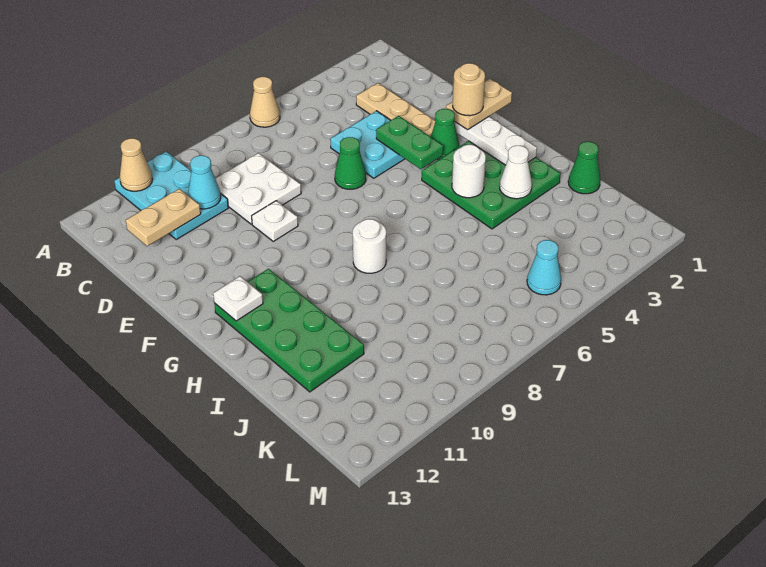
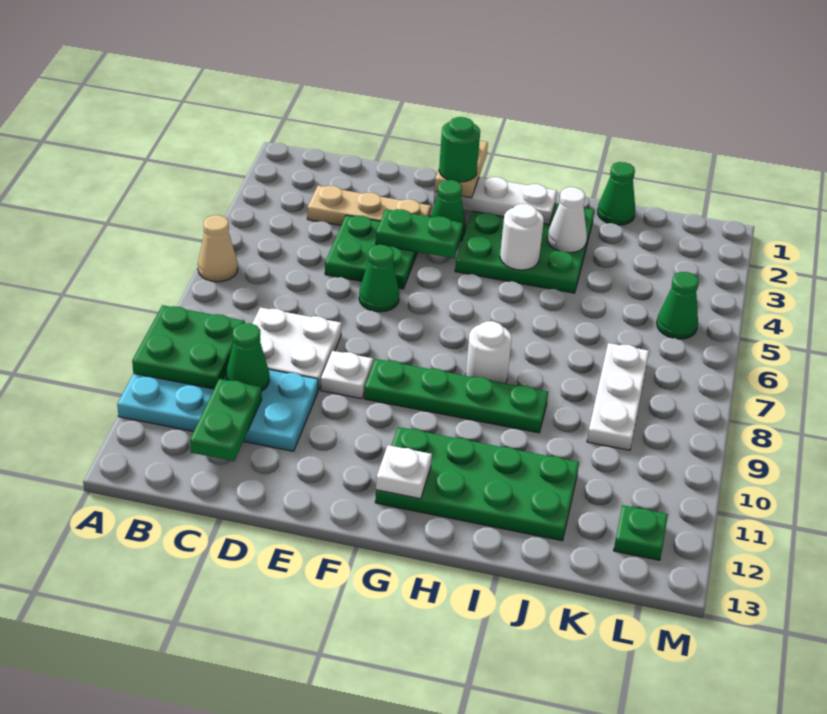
none -> green 2x2 plate [132,305,245,389]
cyan 2x3 plate [114,151,228,239] -> cyan 2x4 plate [117,370,318,451]
tan 1x1 cone [120,138,153,191] -> none
cyan 1x1 cone [188,155,221,209] -> green 1x1 cone [226,323,269,391]
tan 1x2 plate [126,189,201,246] -> green 1x2 plate [190,379,262,461]
cyan 2x2 plate [330,111,405,178] -> green 2x2 plate [325,215,417,289]
tan 1x1 round brick [453,63,485,116] -> green 1x1 round brick [439,117,480,182]
none -> green 1x4 plate [364,359,548,433]
none -> white 1x3 plate [587,343,649,450]
cyan 1x1 cone [527,240,561,295] -> green 1x1 cone [657,272,699,339]
none -> green 1x1 plate [614,505,668,560]

